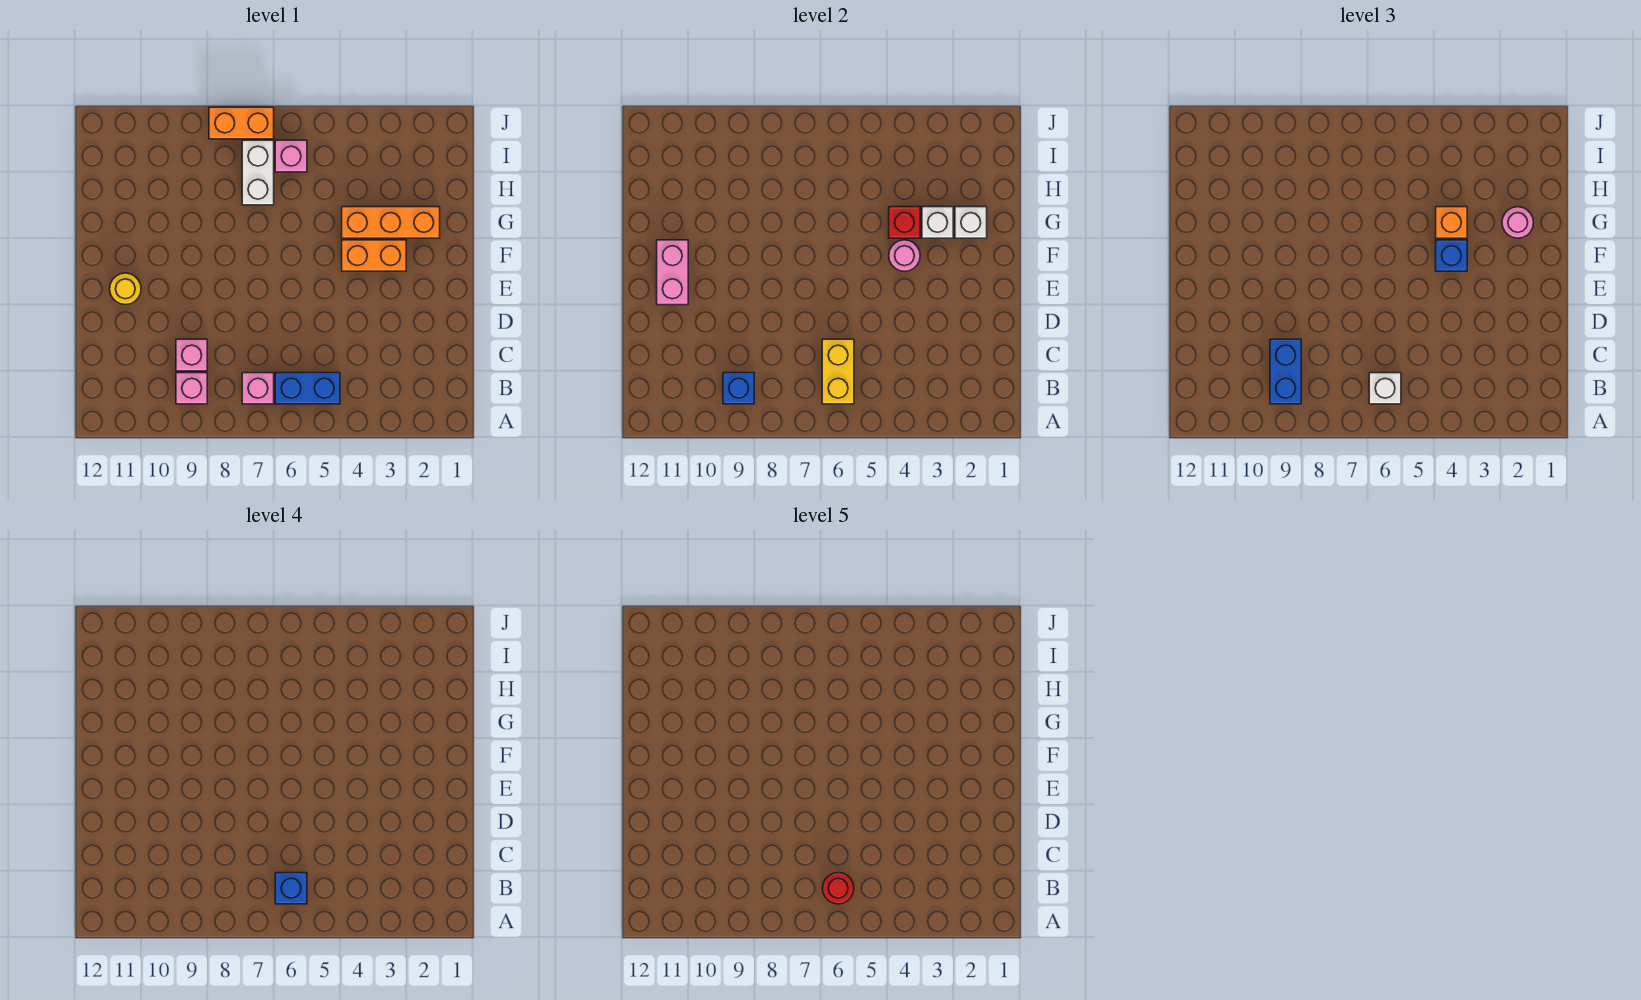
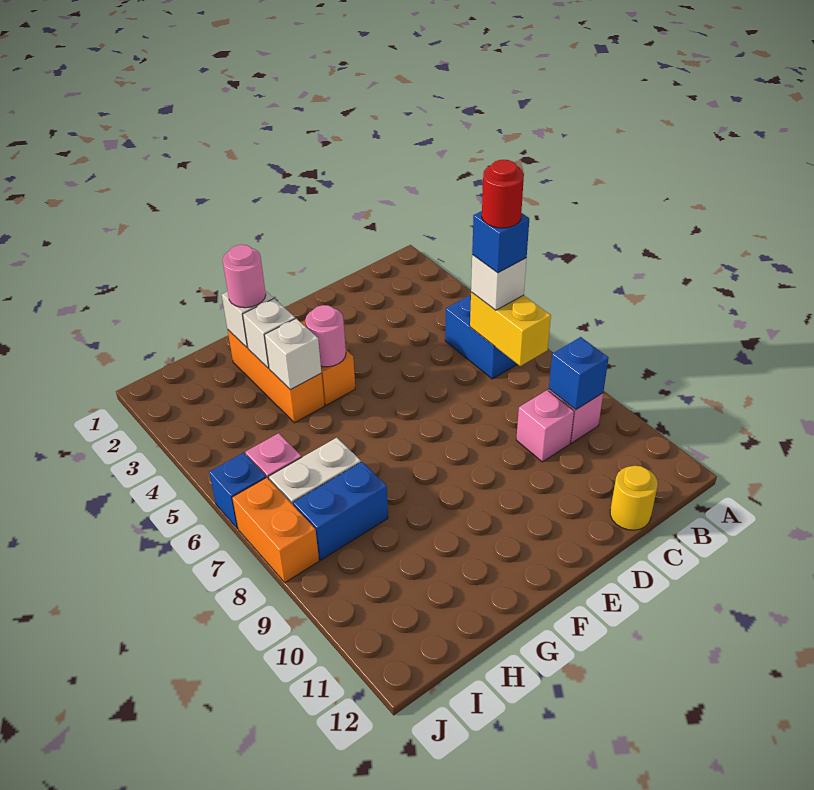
yellow 1x2 brick [822,339,854,404] -> yellow 1x2 brick turned to [470,292,551,366]
pink 1x1 brick [242,373,274,404] -> none
blue 1x2 brick [1270,339,1301,404] -> blue 1x2 brick moved to [293,462,388,560]
yellow 1x1 round brick [110,273,141,305] -> yellow 1x1 round brick moved to [610,466,658,530]
pink 1x2 brick [657,240,688,305] -> none
blue 1x1 brick [1436,240,1467,271] -> blue 1x1 brick moved to [209,453,266,528]
red 1x1 brick [889,207,920,238] -> white 1x1 brick [265,319,321,390]
orange 1x1 brick [1436,207,1467,238] -> none

